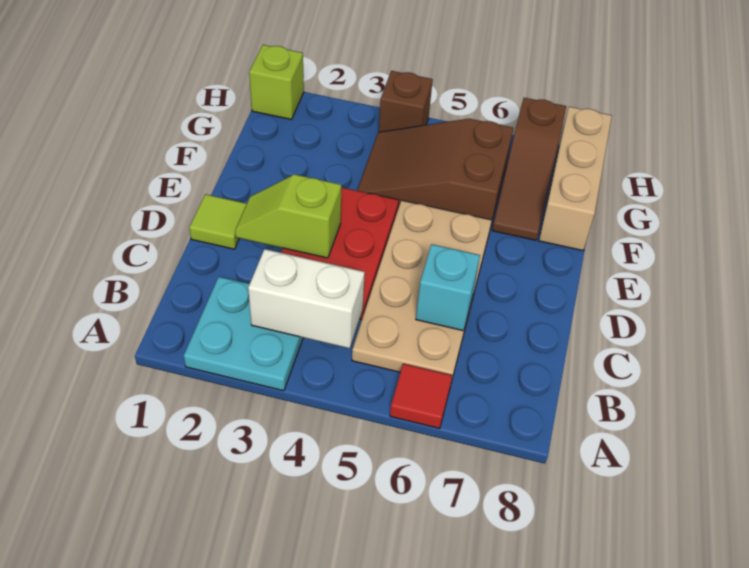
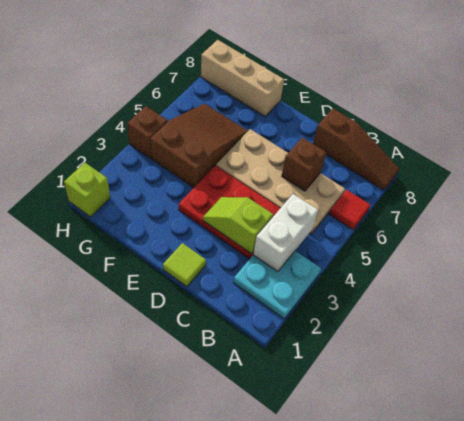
cyan 1x1 brick [416,244,480,331] -> brown 1x1 brick [282,138,326,191]
lime 1x2 slope [235,174,341,258] -> lime 1x2 slope turned to [203,197,273,254]
brown 2x3 slope [357,119,513,224] -> brown 2x3 slope turned to [150,104,248,188]
brown 1x3 slope [492,98,566,240] -> brown 1x3 slope moved to [313,109,399,190]

